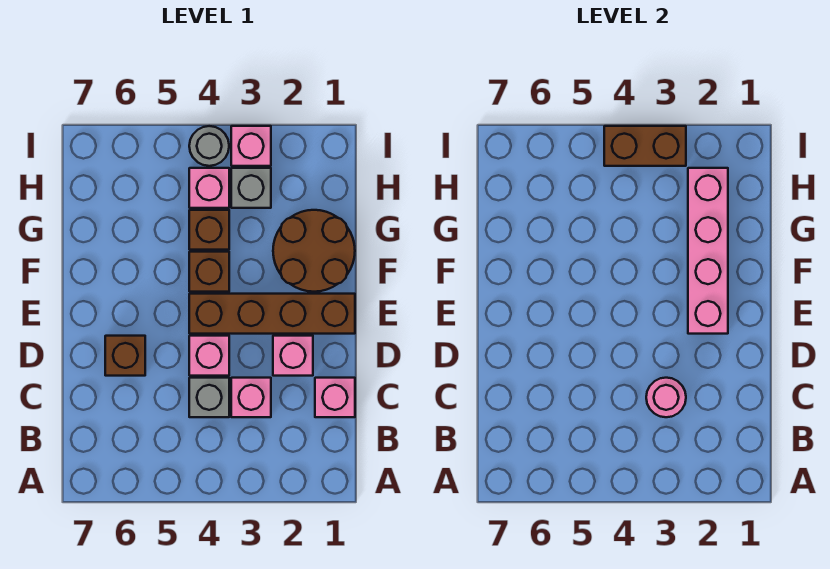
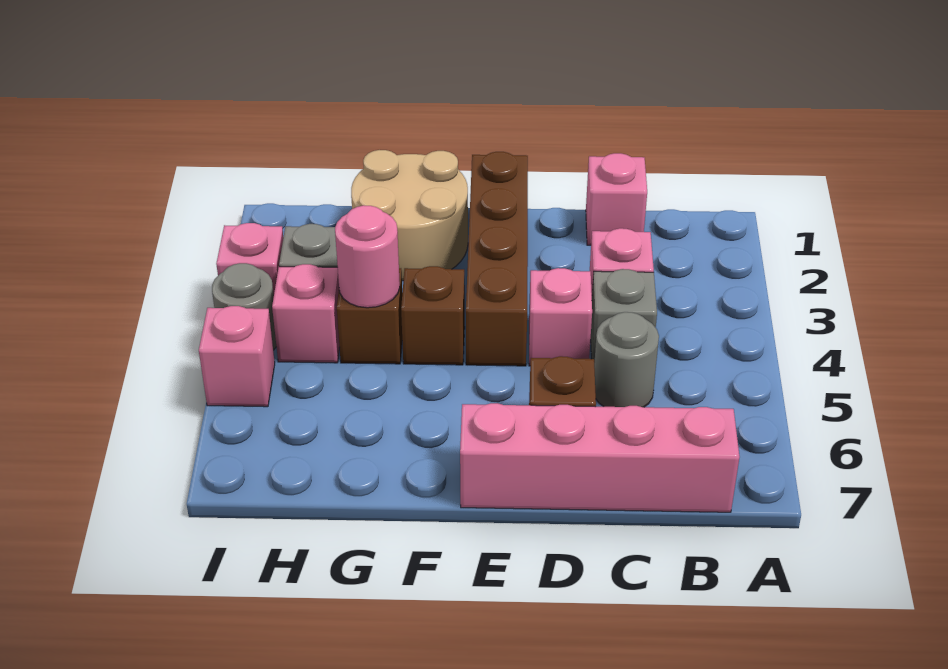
pink 1x1 round brick [646,378,686,417] -> pink 1x1 round brick moved to [335,205,400,308]
none -> grey 1x1 round brick [594,312,659,407]
pink 1x1 brick [273,336,313,376] -> pink 1x1 brick moved to [199,306,275,407]
pink 1x4 brick [688,168,728,334] -> pink 1x4 brick moved to [460,403,740,512]
brown 2x2 round brick [273,210,355,292] -> tan 2x2 round brick [351,150,468,281]
brown 1x2 brick [604,126,686,166] -> none

